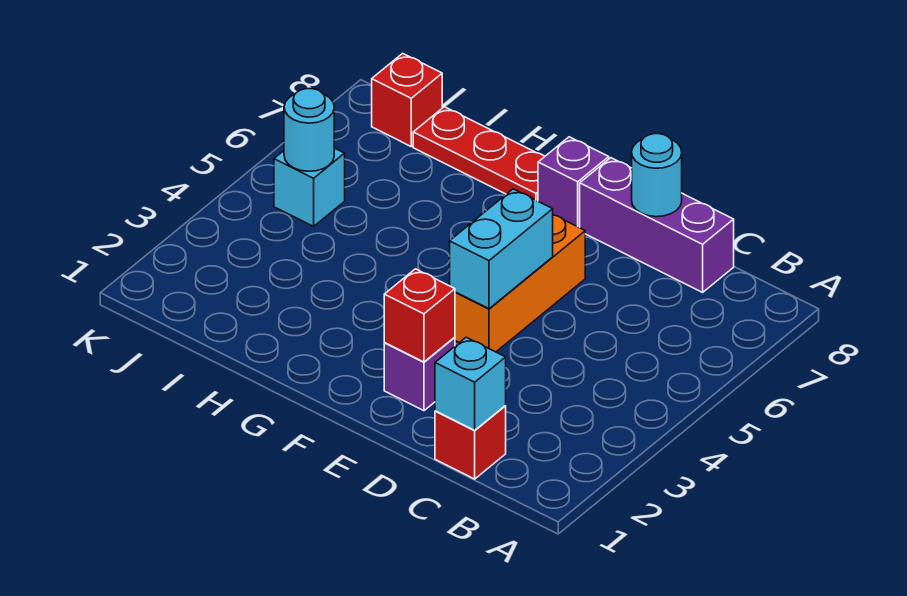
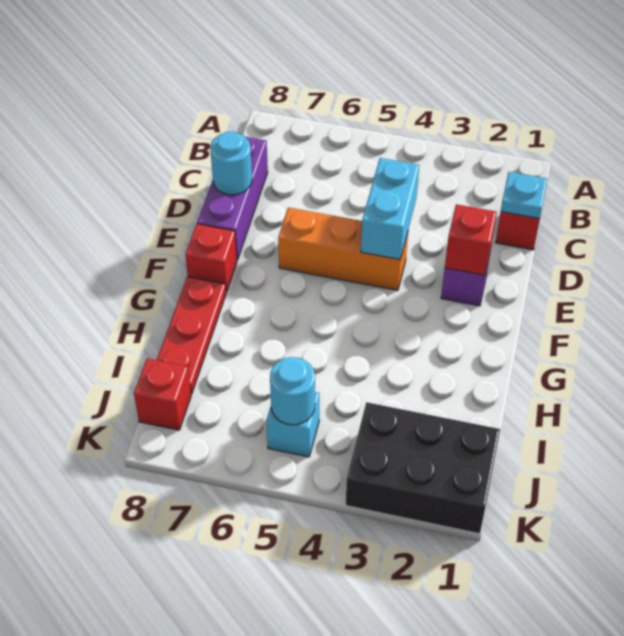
cyan 1x1 brick [435,337,506,430] -> cyan 1x1 plate [501,172,548,219]
cyan 1x2 brick [450,189,553,309] -> cyan 1x2 brick turned to [361,158,419,260]
purple 1x1 brick [538,137,609,228] -> red 1x1 brick [185,224,237,292]
none -> black 2x3 brick [346,402,500,534]

